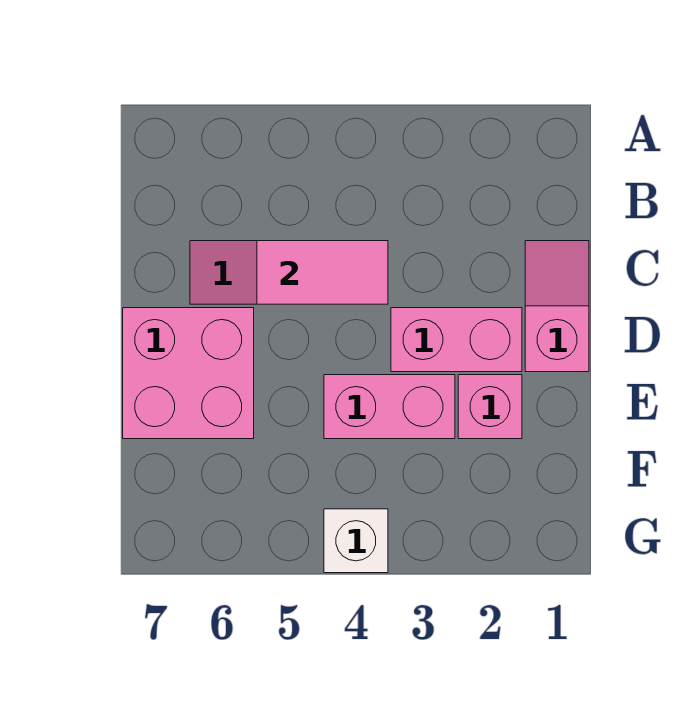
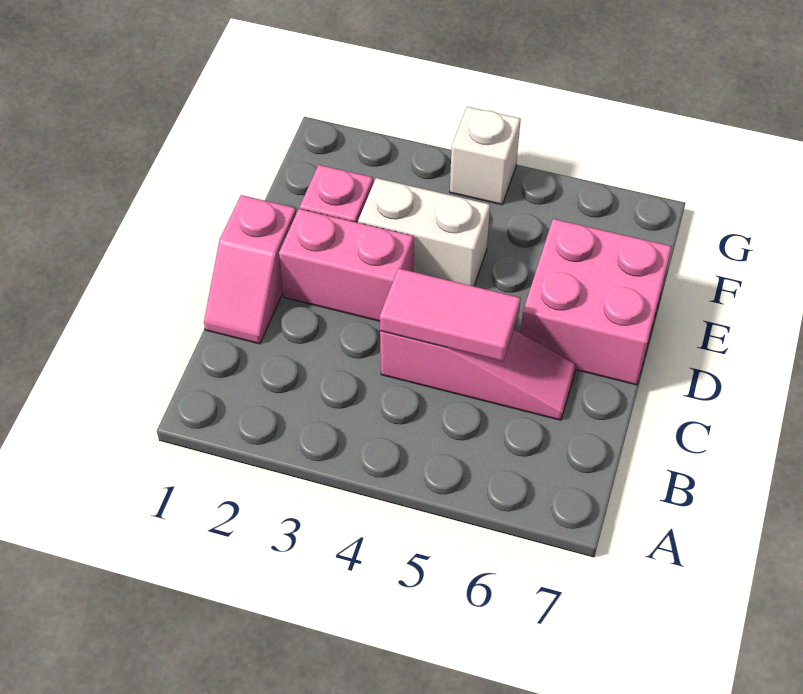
pink 1x2 brick [324,375,455,439] -> white 1x2 brick [358,178,490,286]

